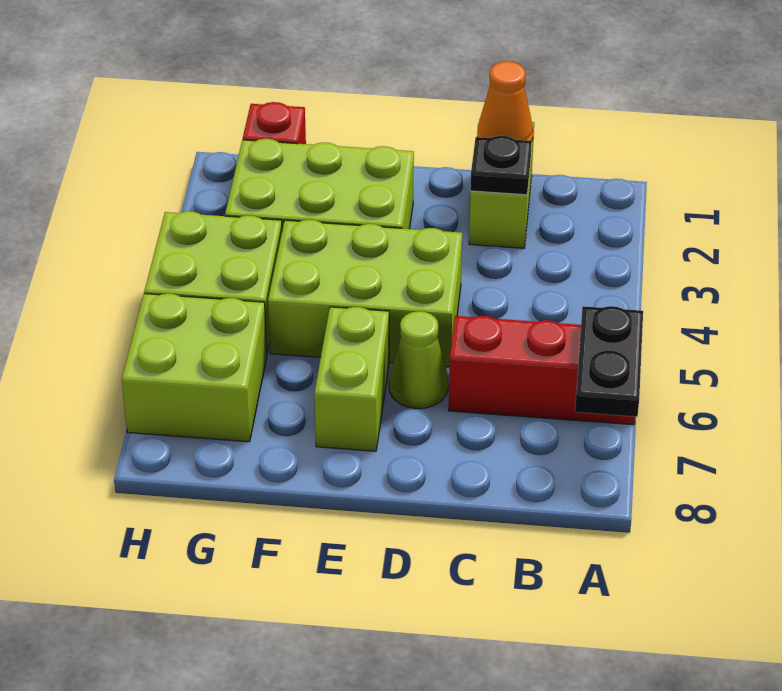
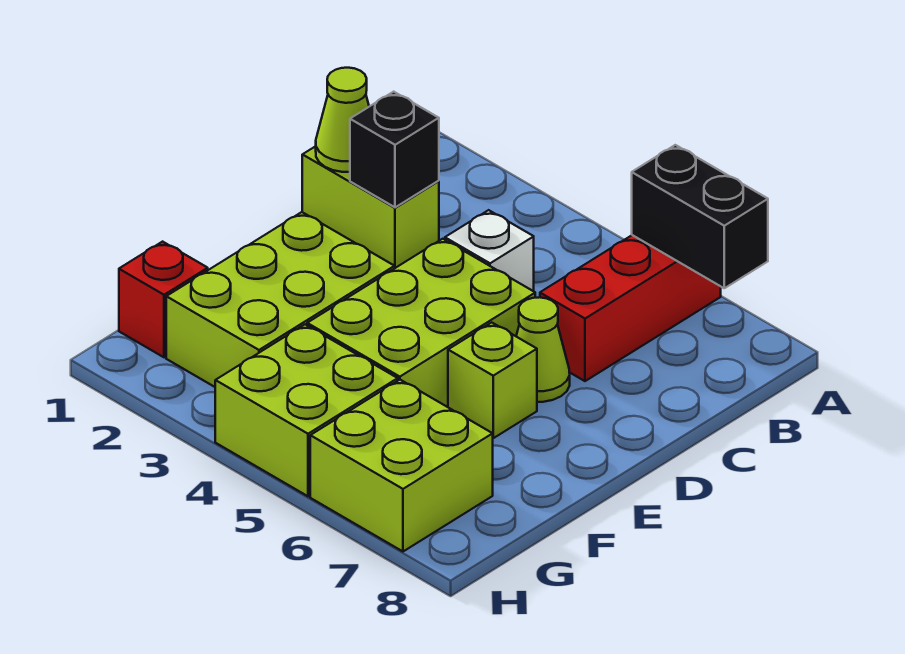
black 1x2 plate [575,306,643,417] -> black 1x2 brick [632,145,768,288]
orange 1x1 cone [477,61,533,141] -> lime 1x1 cone [316,68,369,172]
black 1x1 plate [470,136,532,195] -> black 1x1 brick [350,92,439,207]
none -> white 1x1 brick [445,210,534,291]
lime 1x2 brick [314,307,389,451] -> lime 1x1 brick [448,323,537,438]

